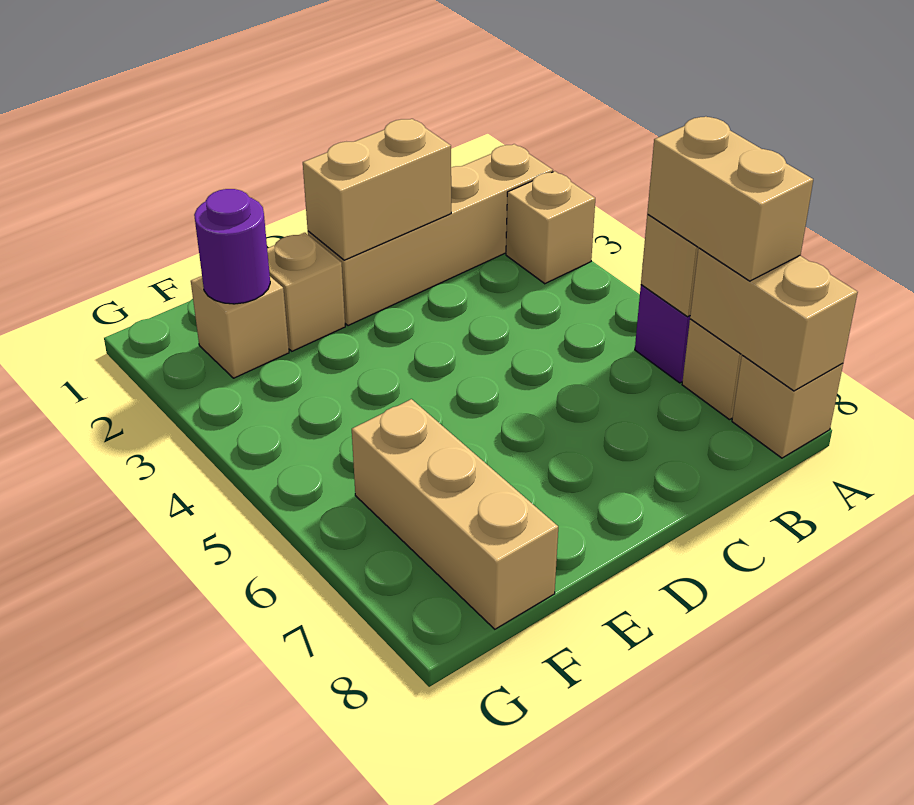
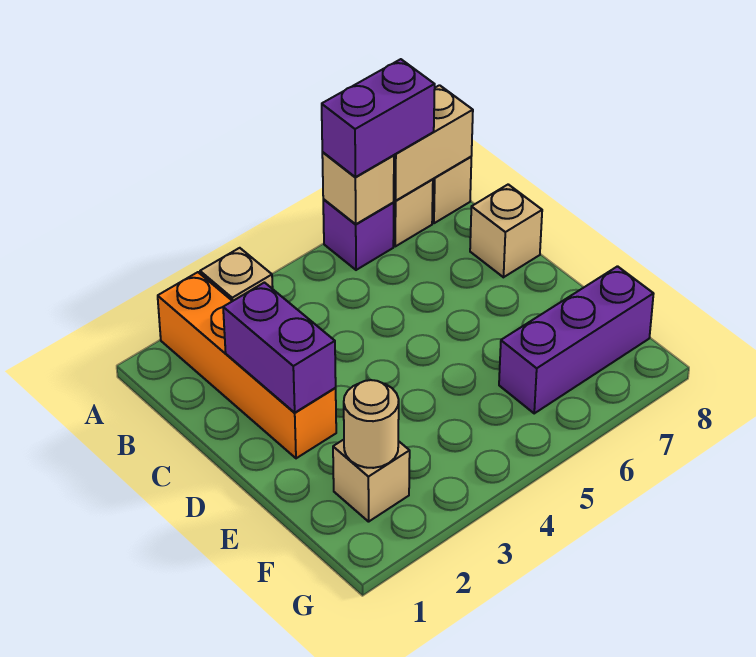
tan 1x4 brick [308,144,553,326] -> orange 1x4 brick [158,272,336,458]
tan 1x2 brick [647,116,813,281] -> purple 1x2 brick [322,59,435,177]
tan 1x2 brick [303,119,451,260] -> purple 1x2 brick [223,283,336,413]
tan 1x1 brick [267,233,345,351] -> tan 1x1 brick moved to [470,184,542,277]
purple 1x1 round brick [194,189,270,304] -> tan 1x1 round brick [344,380,399,468]
tan 1x3 brick [352,399,558,629] -> purple 1x3 brick [499,266,653,413]

